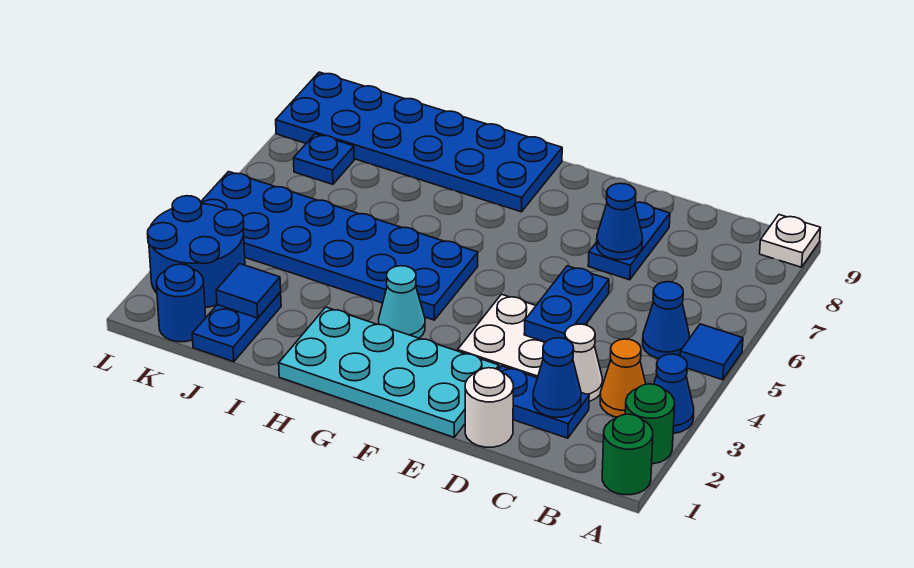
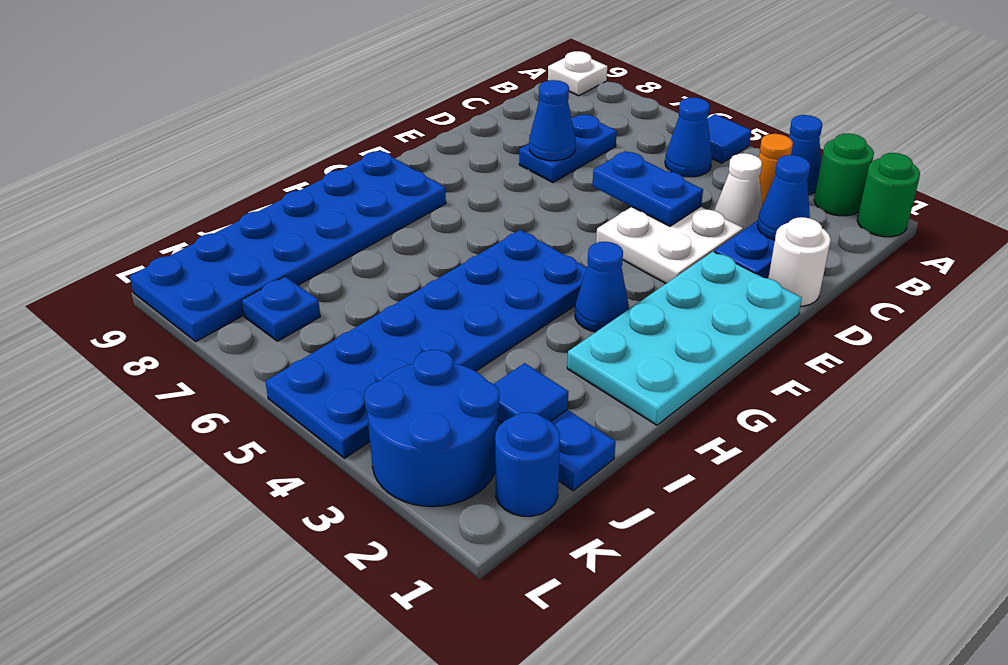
blue 1x2 plate [588,202,670,280] -> blue 1x2 plate turned to [519,115,617,183]
cyan 1x1 cone [379,266,425,338] -> blue 1x1 cone [575,242,629,332]

